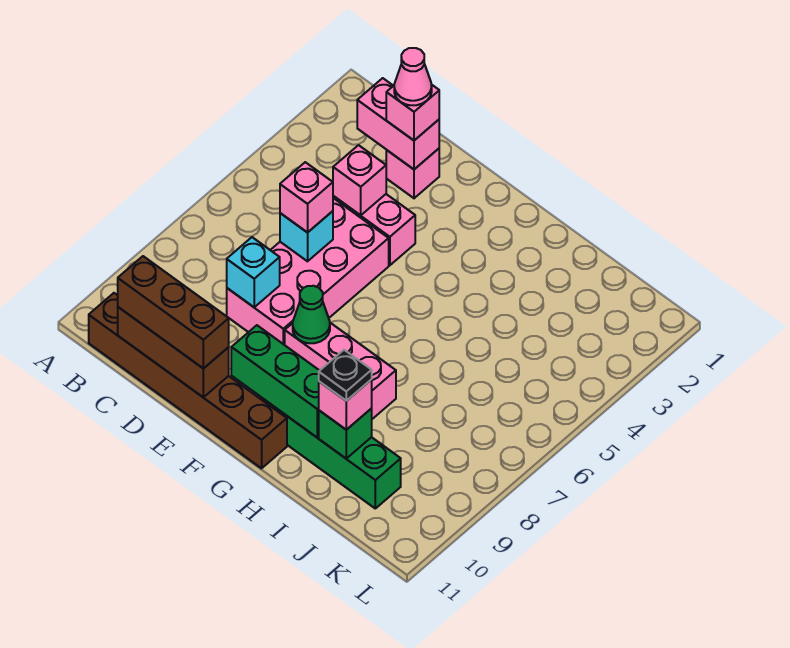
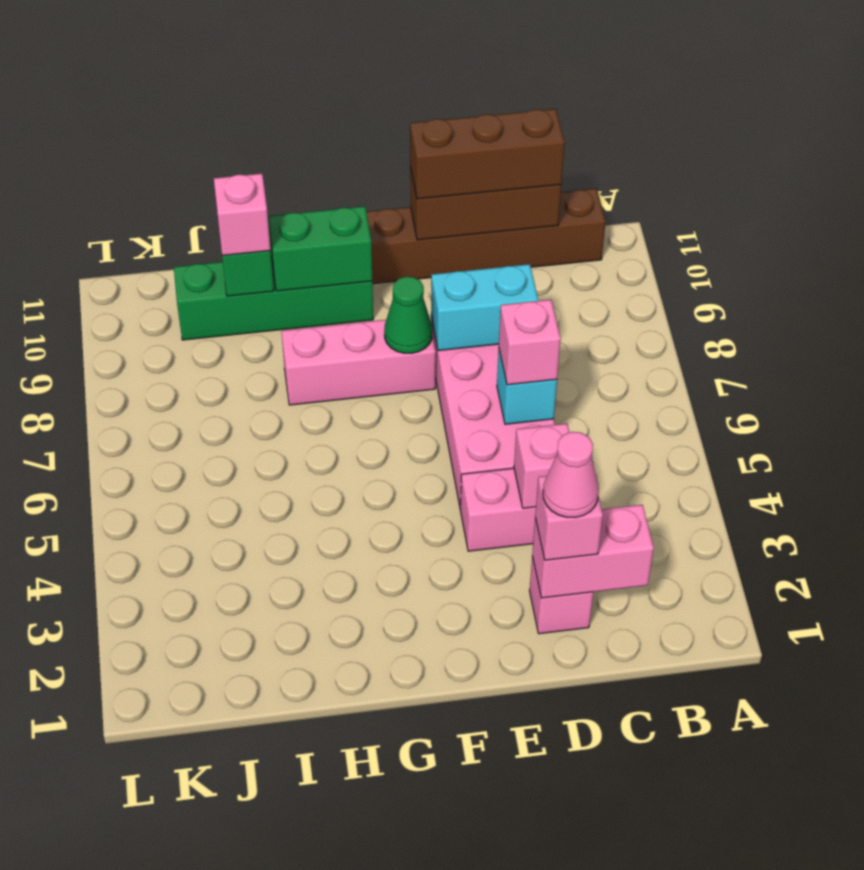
cyan 1x1 brick [227,237,280,307] -> cyan 1x2 brick [431,264,539,351]
green 1x3 brick [231,325,319,437] -> green 1x2 brick [268,206,372,291]
black 1x1 plate [319,350,372,401] -> none

